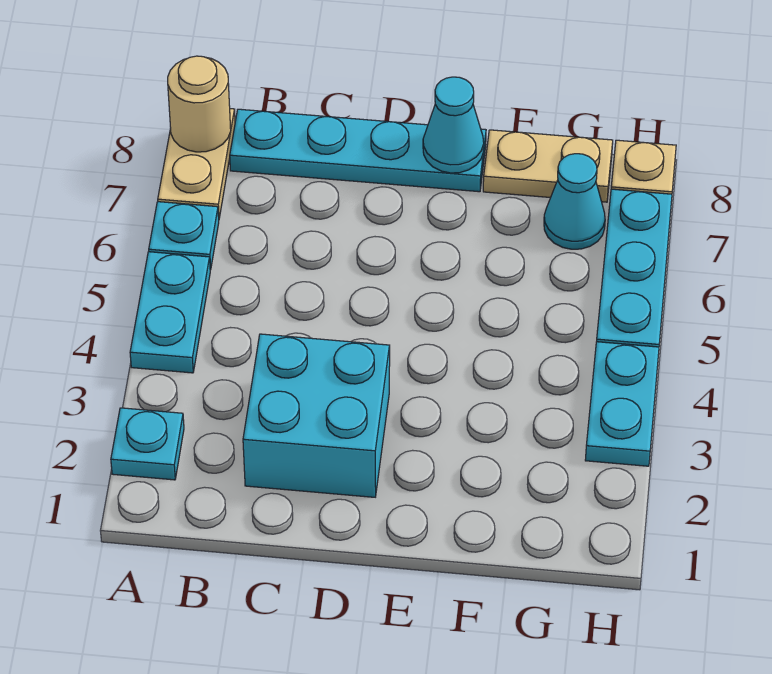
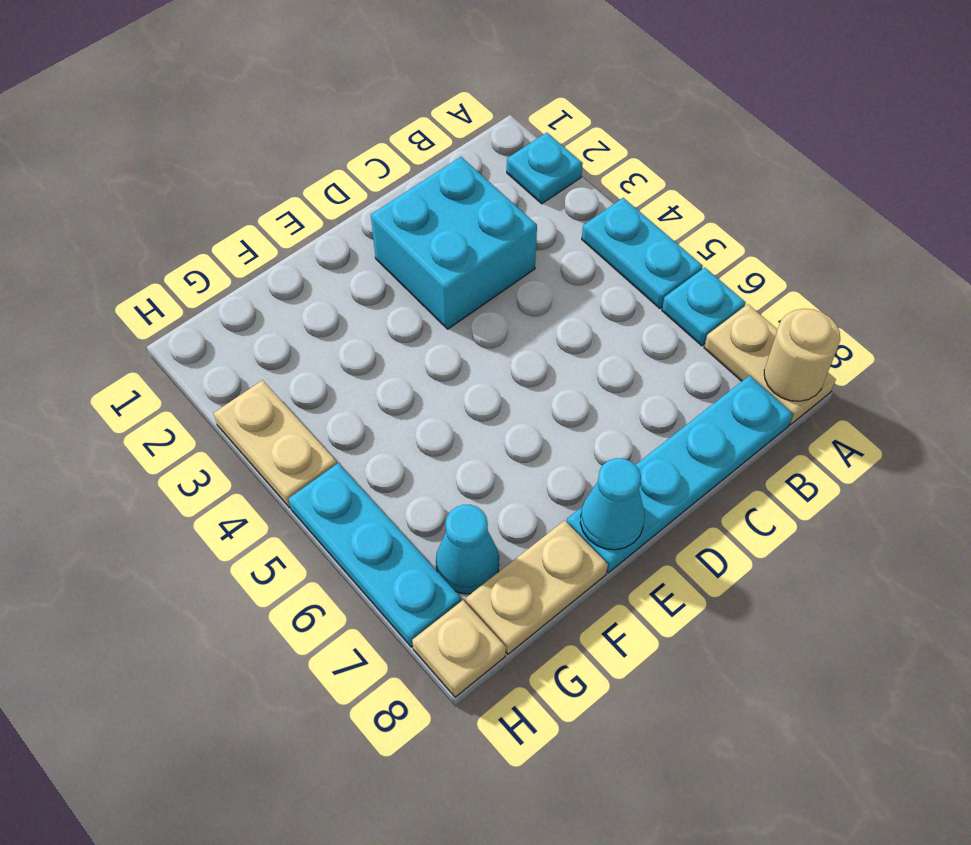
cyan 1x2 plate [585,342,659,466] -> tan 1x2 plate [214,380,337,508]

